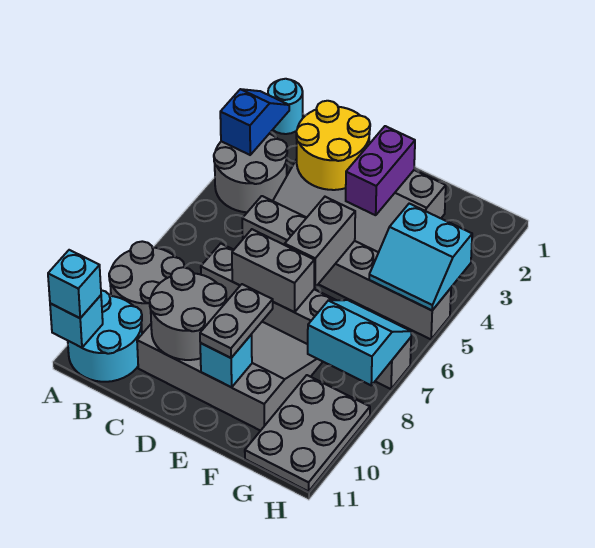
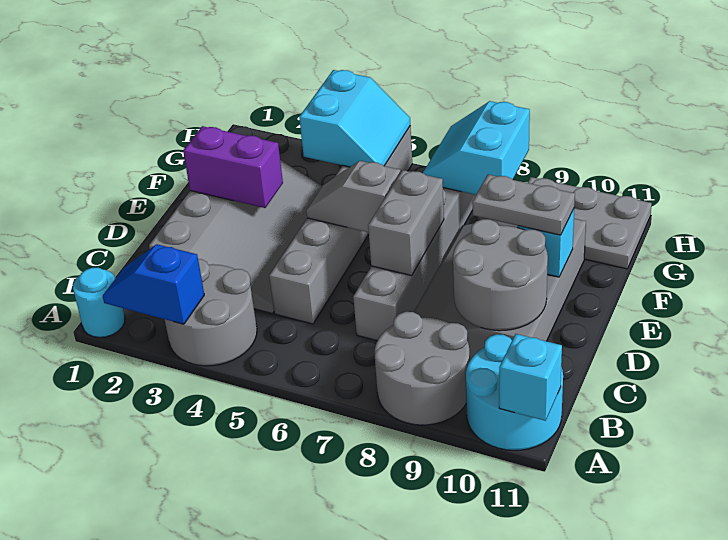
cyan 1x1 brick [48,250,101,318] -> none
yellow 2x2 round brick [296,101,370,190] -> none
grey 1x2 brick [285,197,355,287] -> grey 1x2 slope [306,161,400,232]

